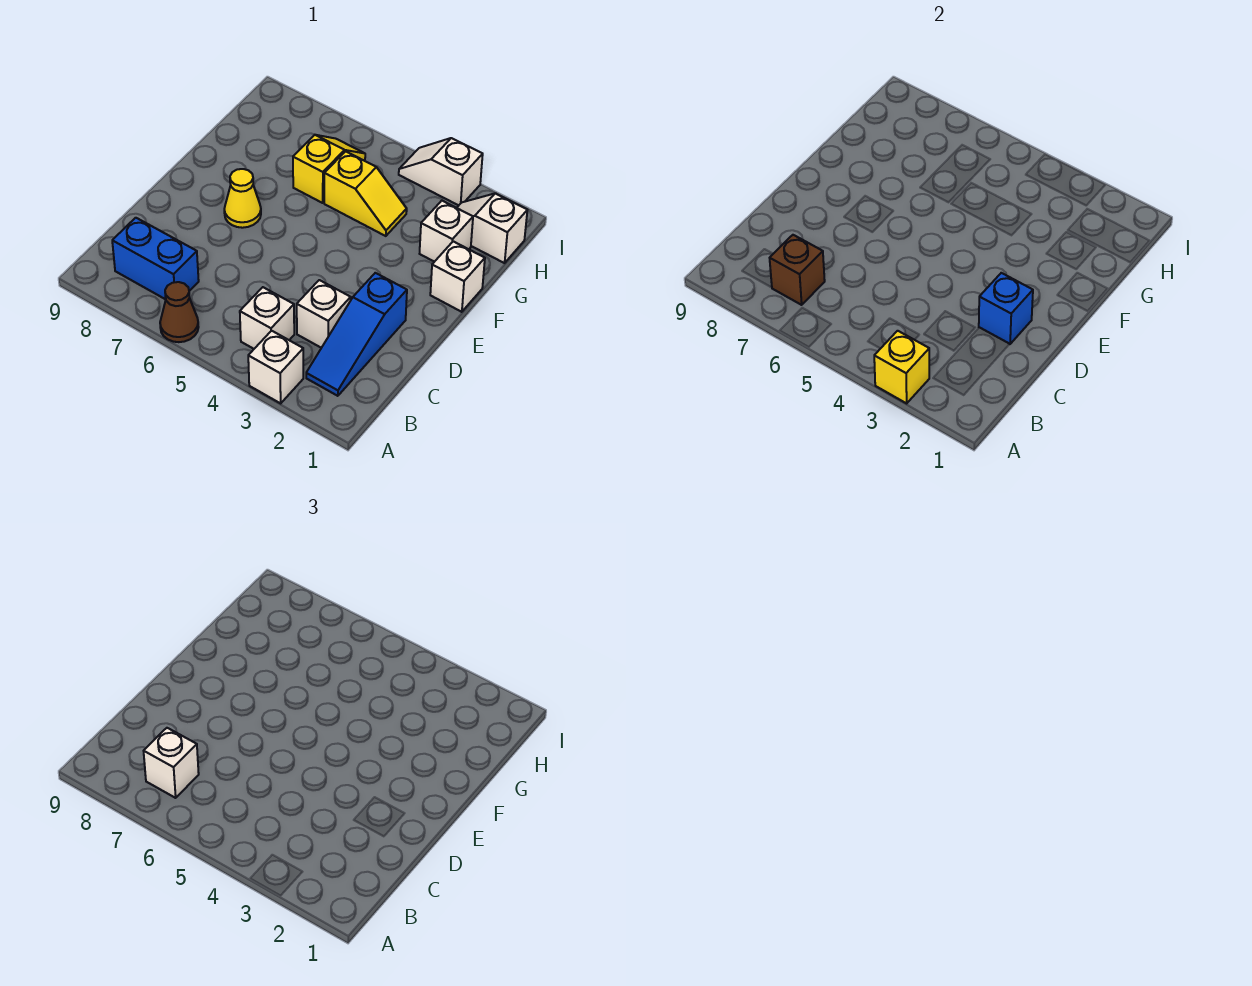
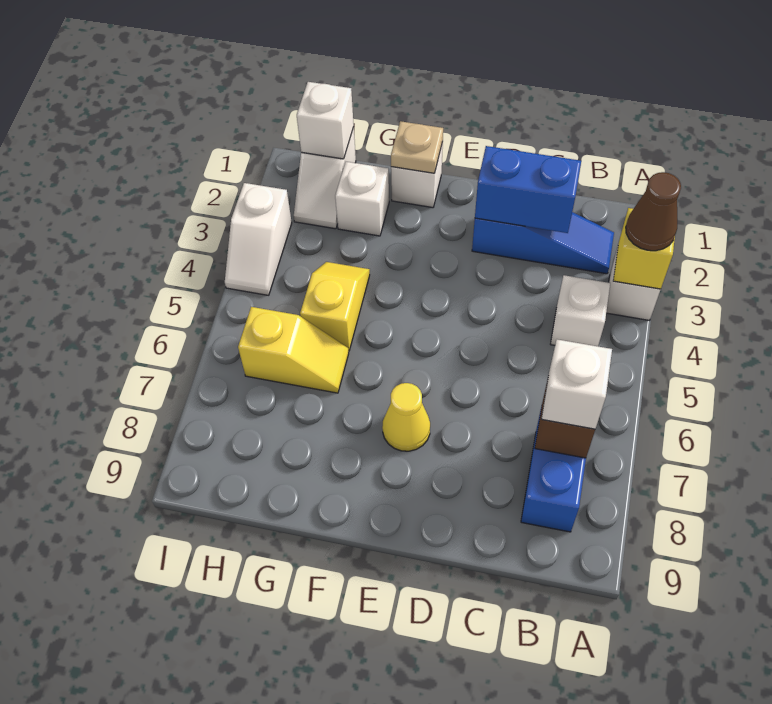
brown 1x1 cone [160,282,198,342] -> brown 1x1 cone moved to [626,172,681,251]
white 1x1 brick [297,280,351,348] -> white 1x1 brick moved to [297,82,354,159]
blue 1x1 brick [979,273,1033,344] -> blue 1x2 brick [475,146,581,233]
none -> tan 1x1 plate [391,121,443,173]
yellow 1x2 slope [293,135,365,203] -> yellow 1x2 slope turned to [238,307,349,393]

